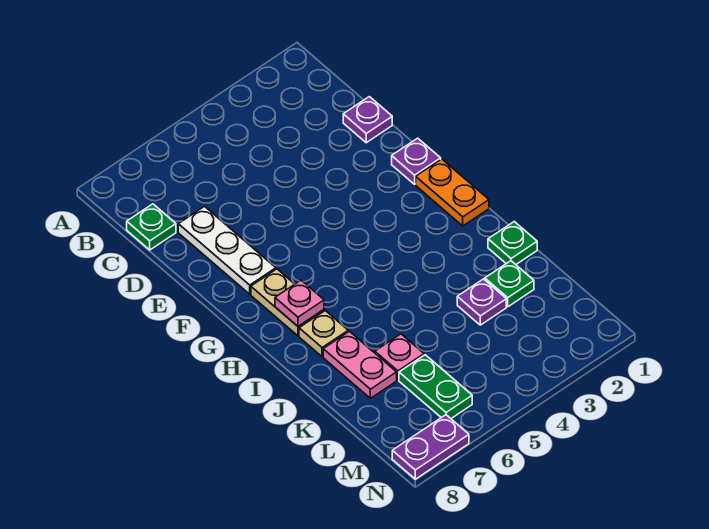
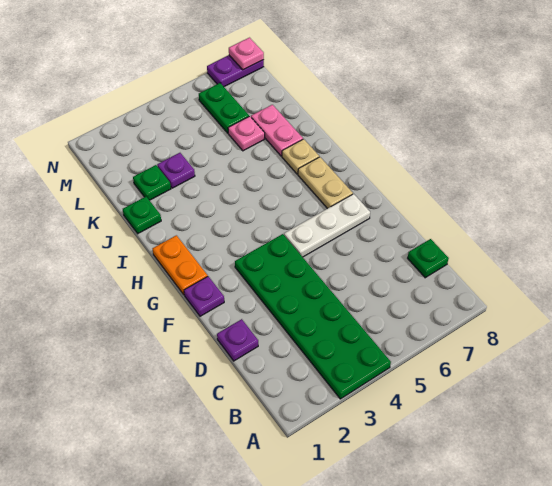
none -> green 2x6 plate [235,234,391,399]
white 1x3 plate [178,207,276,294] -> white 1x3 plate turned to [284,194,370,257]
pink 1x1 plate [275,280,324,326] -> pink 1x1 plate moved to [229,38,264,70]

